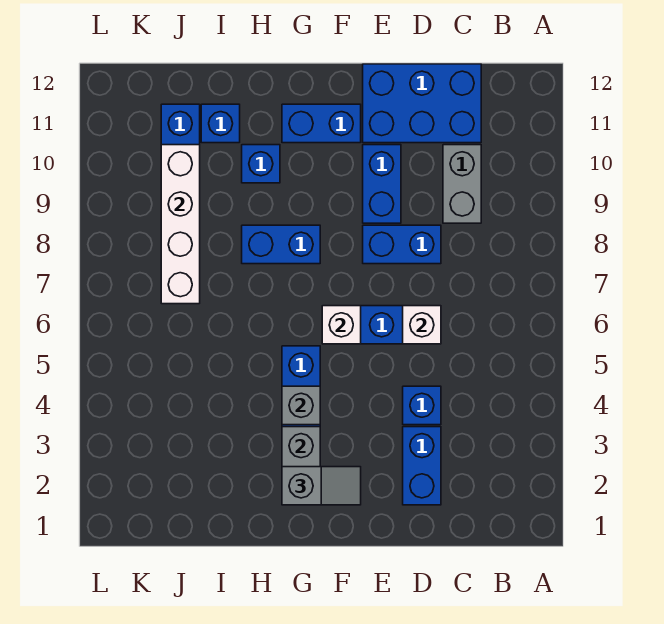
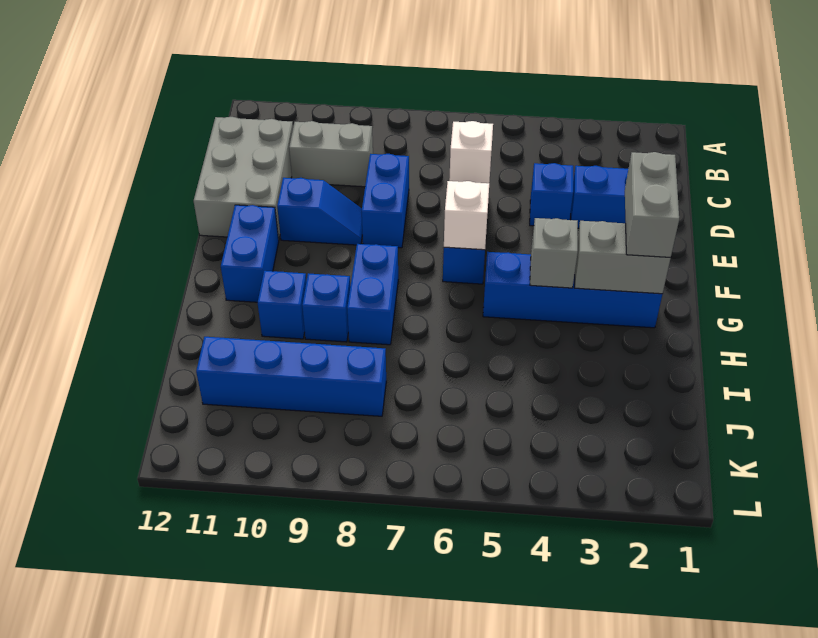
blue 2x3 brick [363,64,481,143] -> grey 2x3 brick [194,117,293,240]
blue 1x2 brick [363,145,401,223] -> blue 1x2 slope [277,178,362,245]
grey 1x2 slope [282,467,361,505] -> grey 1x2 brick [625,152,679,257]
blue 1x1 brick [201,104,240,143] -> blue 1x1 brick moved to [302,273,350,342]
white 1x4 brick [161,145,200,304] -> none

